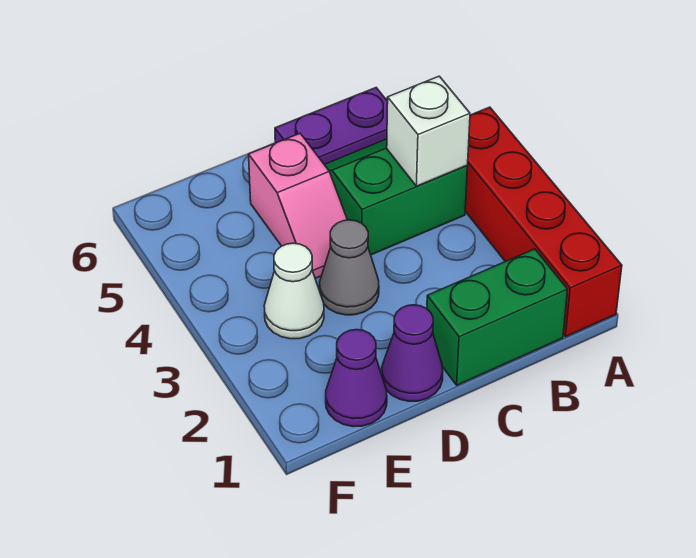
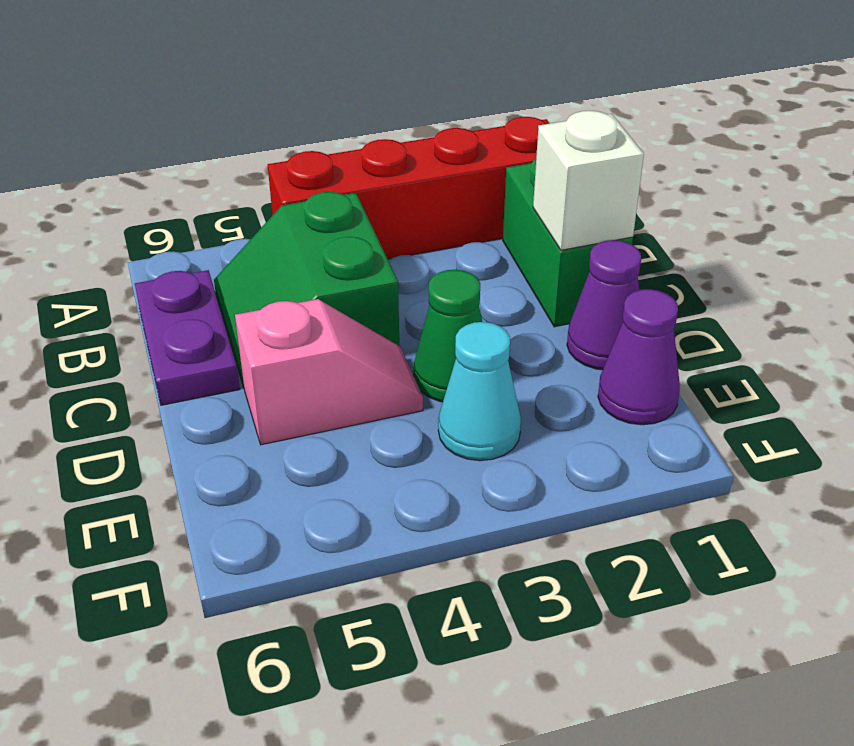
white 1x1 brick [387,76,470,186] -> white 1x1 brick moved to [533,111,644,250]
grey 1x1 cone [320,220,379,315] -> green 1x1 cone [414,270,483,402]
white 1x1 cone [264,243,324,339] -> cyan 1x1 cone [438,322,521,461]

